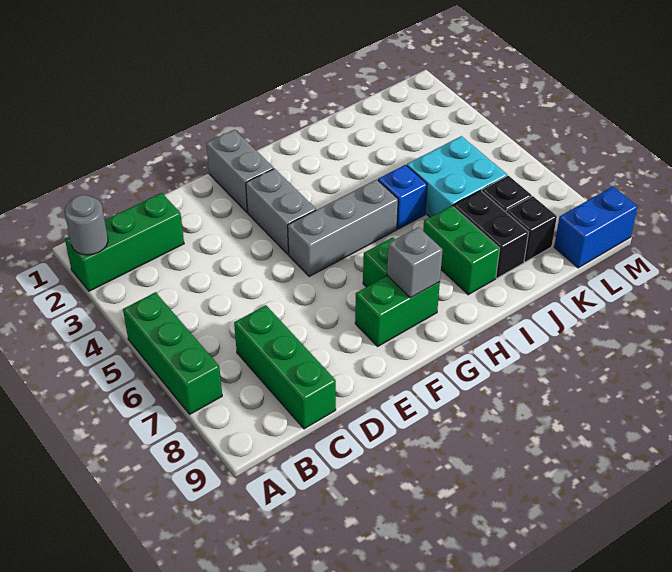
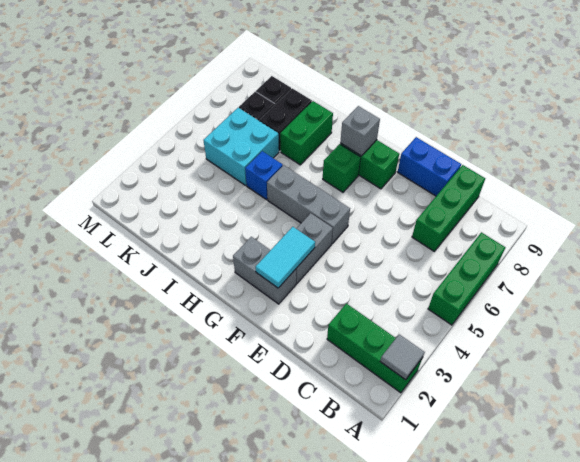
grey 1x1 round brick [65,195,108,255] -> grey 1x1 tile [380,334,425,380]
grey 1x2 brick [206,130,274,212] -> grey 1x2 brick turned to [233,237,296,304]
none -> cyan 1x2 tile [255,227,315,288]
blue 1x2 brick [554,187,638,268] -> blue 1x2 brick moved to [398,137,461,196]

